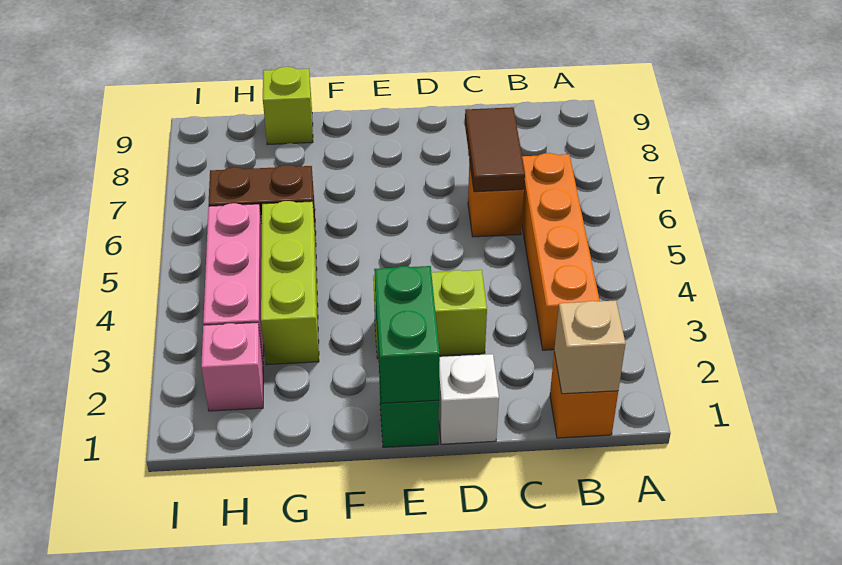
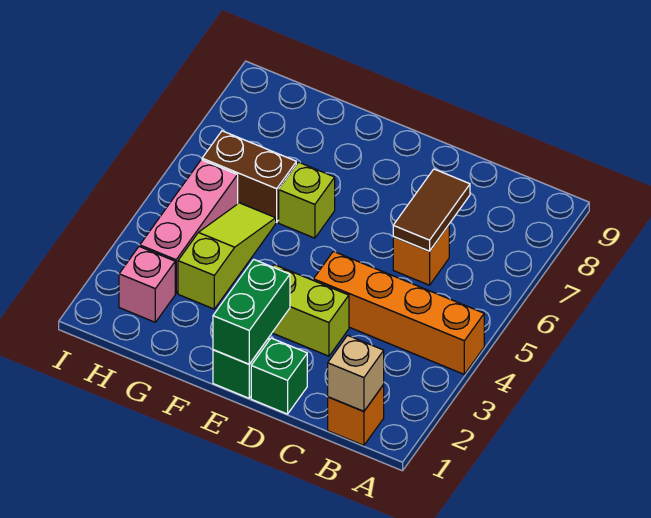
orange 1x4 brick [522,153,600,350] -> orange 1x4 brick turned to [313,251,484,374]
white 1x1 brick [439,354,499,444] -> green 1x1 brick [251,338,307,414]
lime 1x3 brick [261,201,319,365] -> lime 1x3 slope [178,203,276,309]
lime 1x1 brick [263,67,313,145] -> lime 1x1 brick moved to [279,162,335,238]

